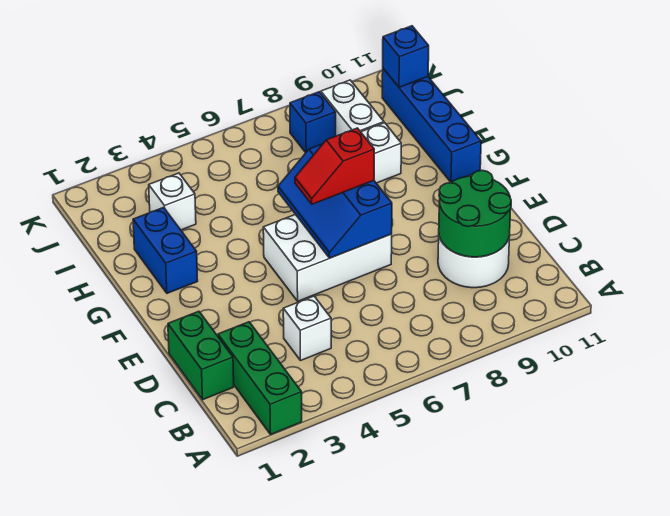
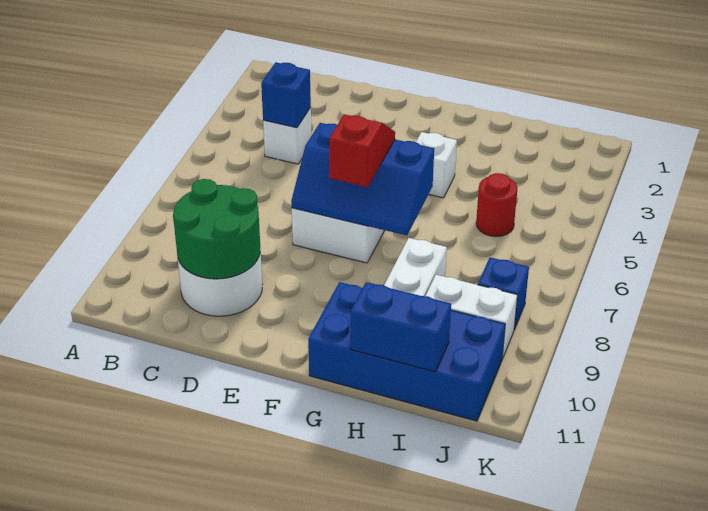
green 1x3 brick [218,322,302,434] -> none
green 1x2 brick [168,311,234,400] -> none
blue 2x3 slope [278,144,392,258] -> blue 2x3 slope turned to [291,123,434,235]
blue 1x2 brick [133,207,198,293] -> blue 1x2 brick moved to [351,282,451,372]
blue 1x4 brick [382,69,481,182] -> blue 2x4 brick [308,282,505,421]
white 1x1 brick [149,173,196,230] -> white 1x1 brick moved to [416,132,457,198]
none -> red 1x1 round brick [476,173,517,237]
blue 1x1 brick [383,26,429,87] -> blue 1x1 brick moved to [261,62,311,128]

